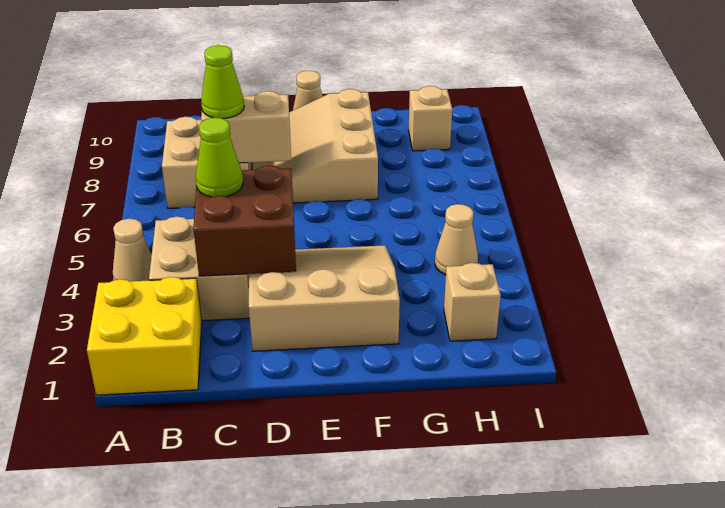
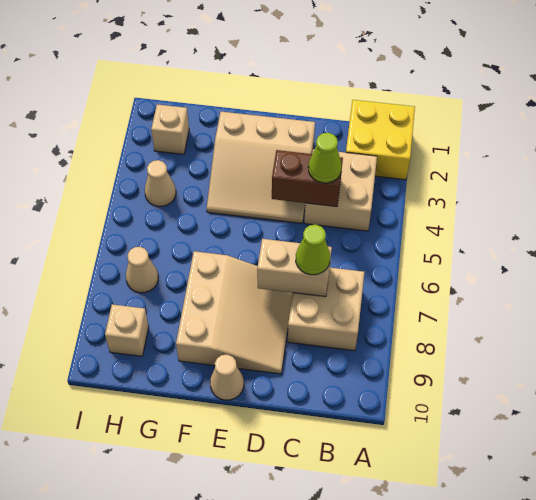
tan 1x1 cone [113,219,152,281] -> tan 1x1 cone moved to [126,247,158,293]
brown 2x2 brick [193,166,296,276] -> brown 1x2 brick [272,150,343,207]

